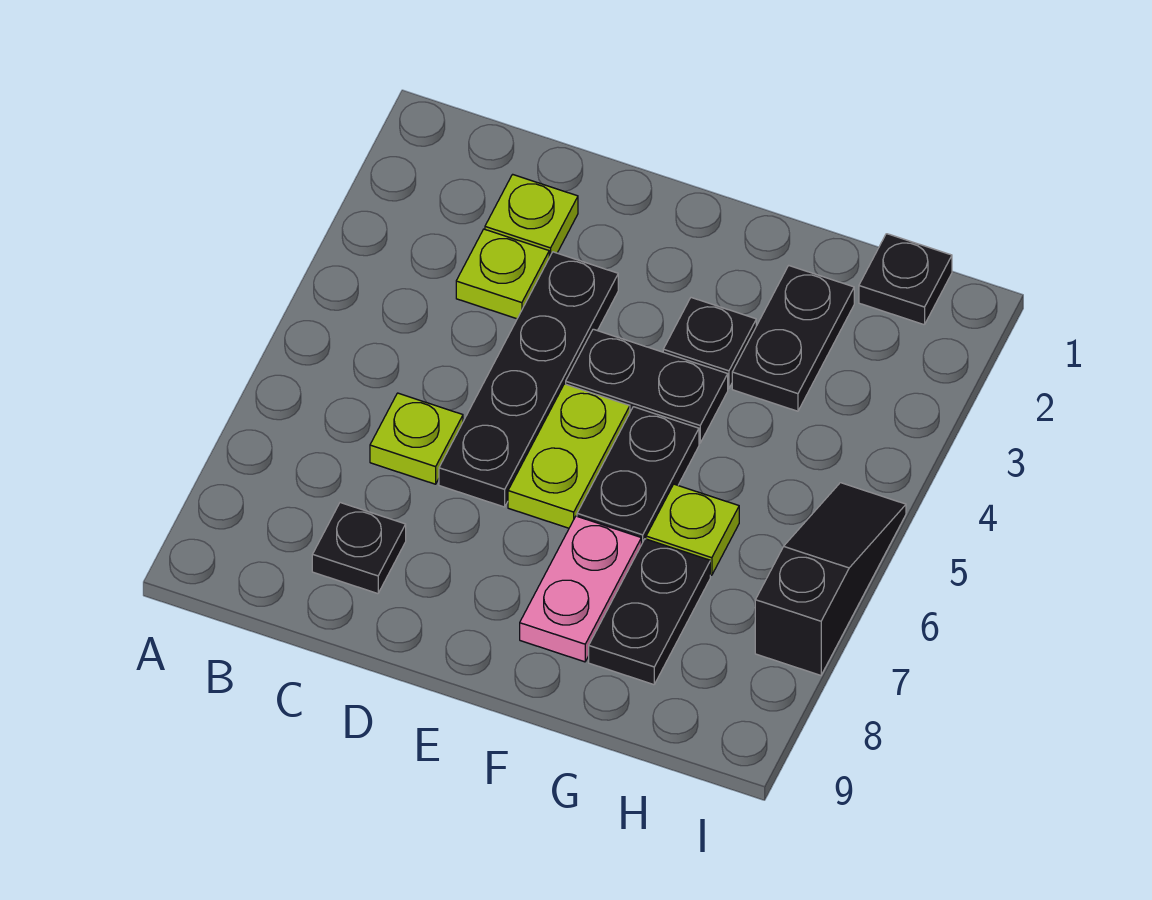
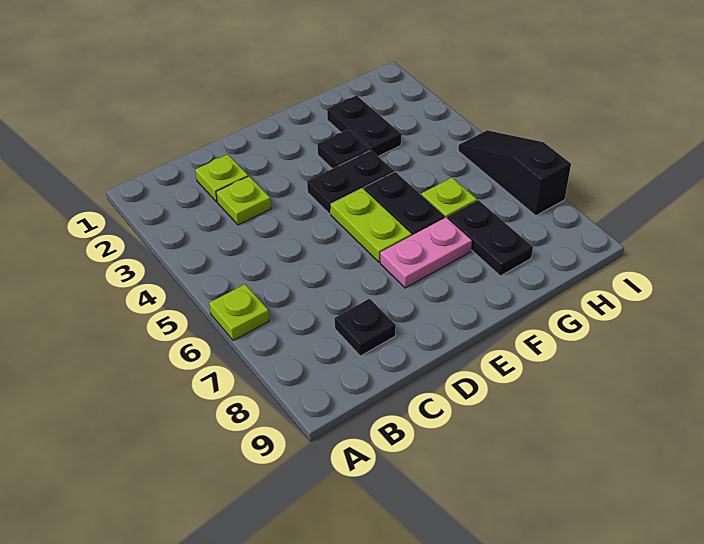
lime 1x1 plate [370,393,463,484] -> lime 1x1 plate moved to [209,284,269,340]
black 1x4 plate [439,252,618,507] -> none
pink 1x2 plate [520,516,641,662] -> pink 1x2 plate turned to [380,218,472,288]
black 1x1 plate [859,234,952,325] -> none

